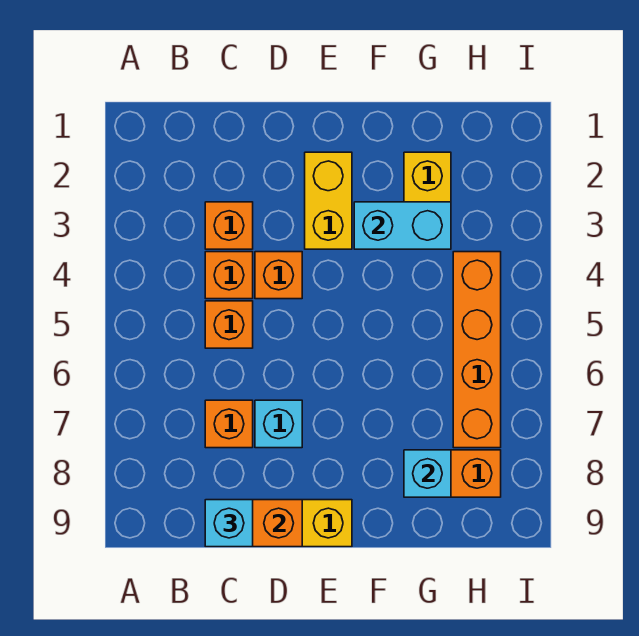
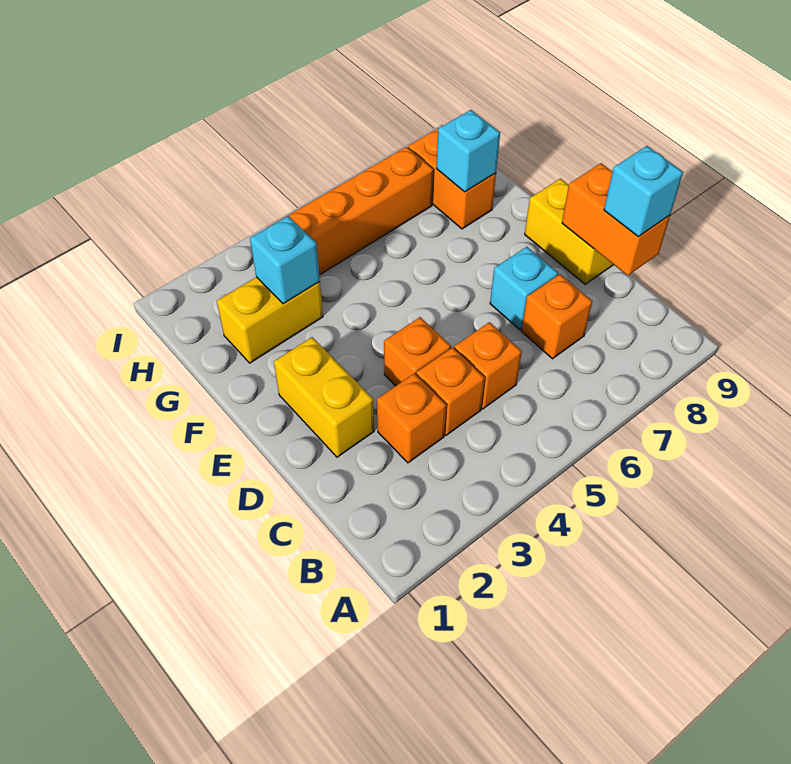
yellow 1x2 brick [305,152,352,249] -> yellow 1x2 brick turned to [274,337,374,457]
cyan 1x2 brick [354,202,451,249] -> cyan 1x1 brick [250,216,320,304]

